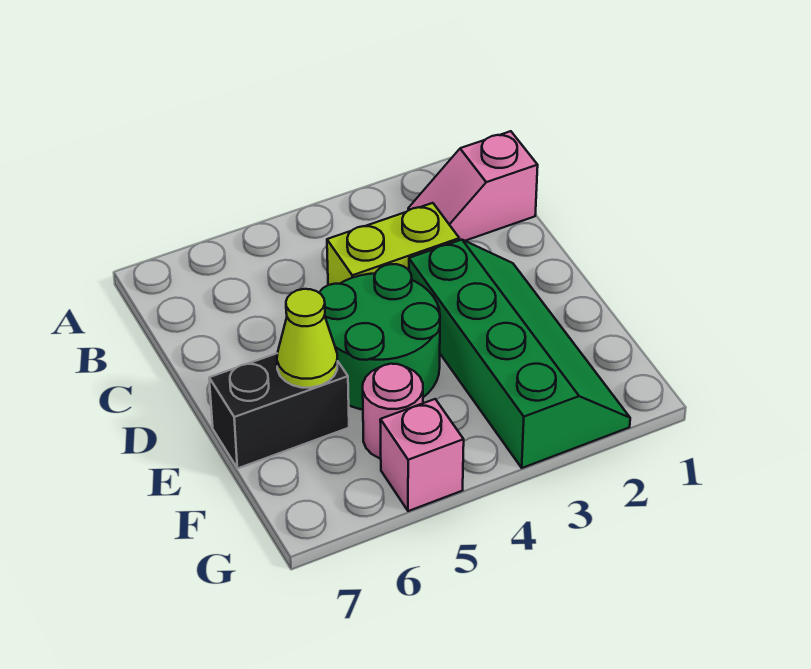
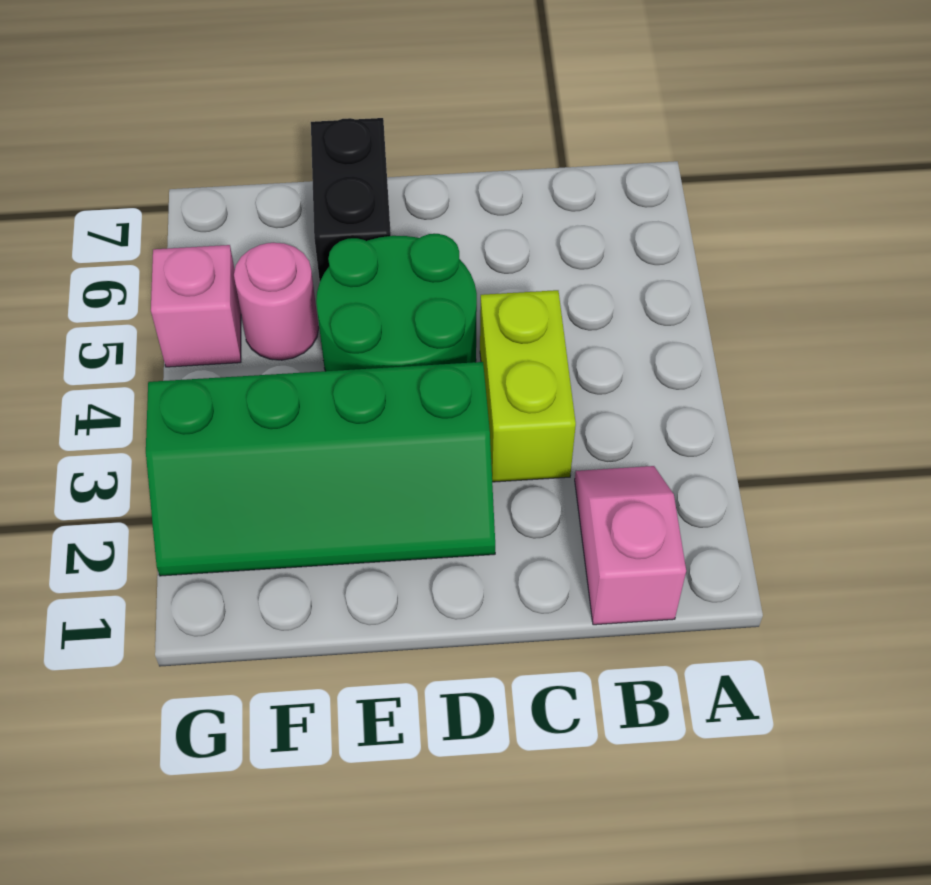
lime 1x1 cone [277,289,338,388] -> none

